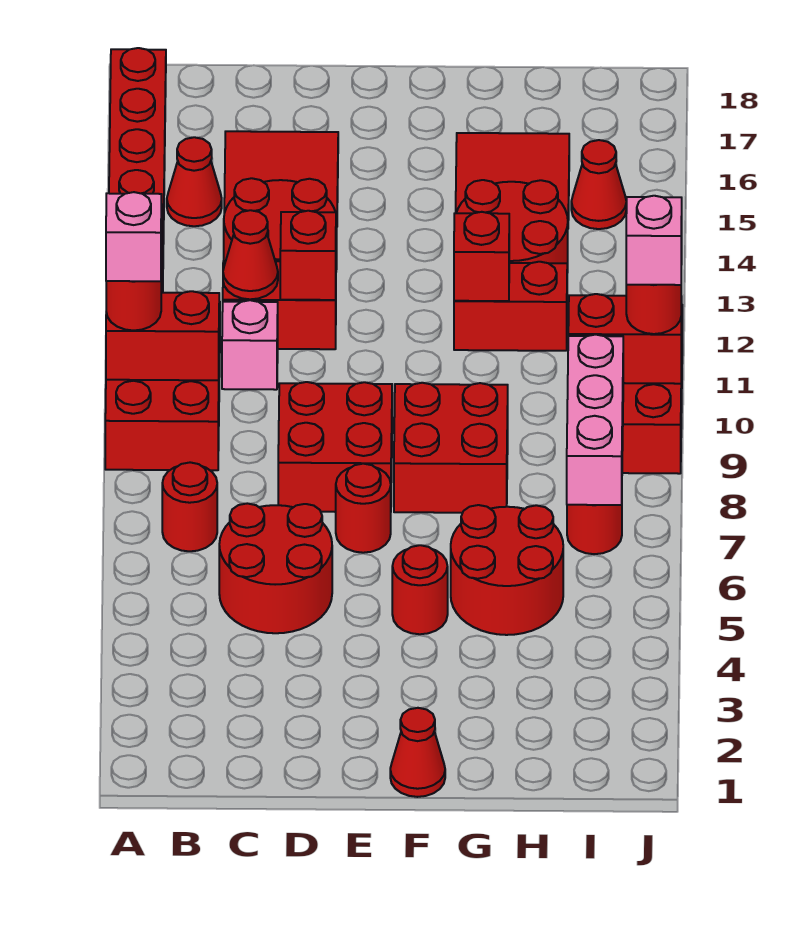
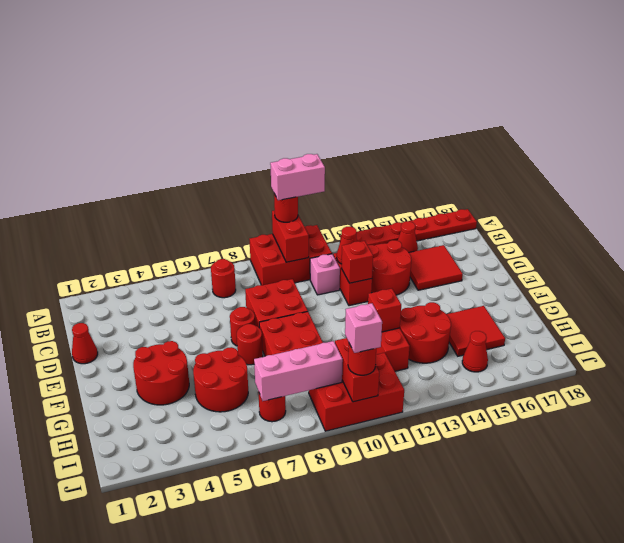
pink 1x1 brick [106,192,162,281] -> pink 1x2 brick [270,154,325,200]
red 2x2 round brick [219,503,332,633] -> red 2x2 round brick moved to [133,341,189,405]
red 1x1 cone [390,708,445,797] -> red 1x1 cone moved to [72,323,98,364]
red 1x1 round brick [392,545,448,634] -> red 1x1 round brick moved to [237,324,263,365]

